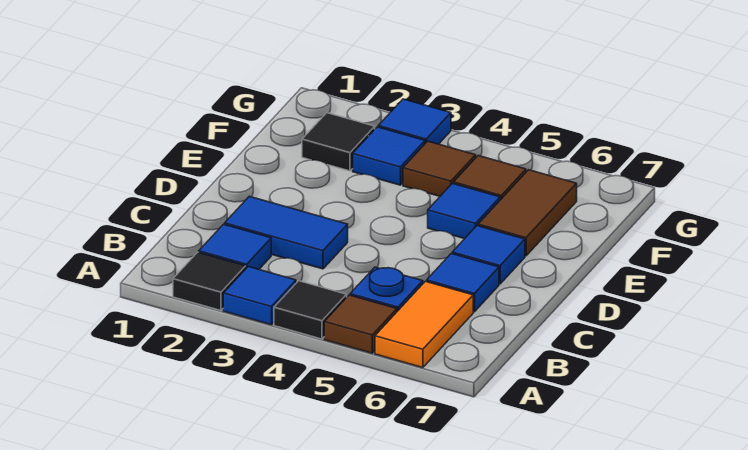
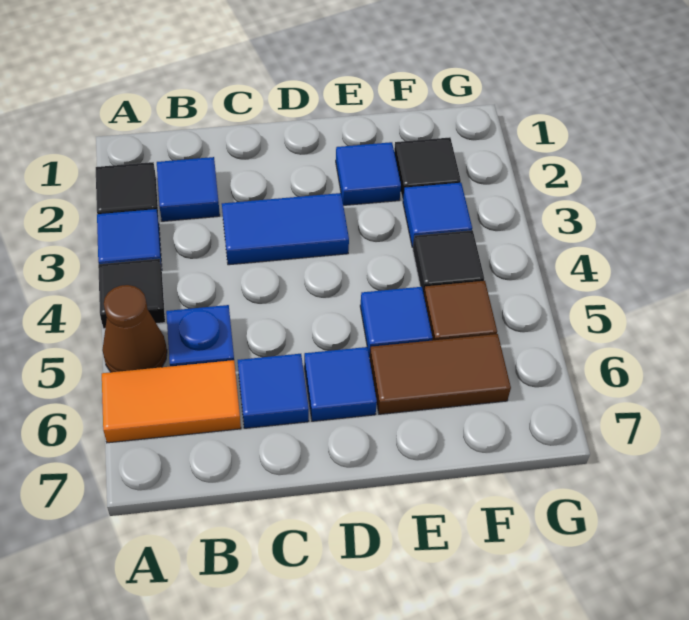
brown 1x1 tile [324,295,397,353] -> brown 1x1 cone [102,285,167,372]
blue 1x2 tile [225,196,348,269] -> blue 1x2 tile turned to [222,193,349,265]
brown 1x1 tile [403,141,476,196] -> black 1x1 tile [413,230,484,294]
blue 1x1 tile [378,99,451,144] -> blue 1x1 tile moved to [336,142,401,205]

